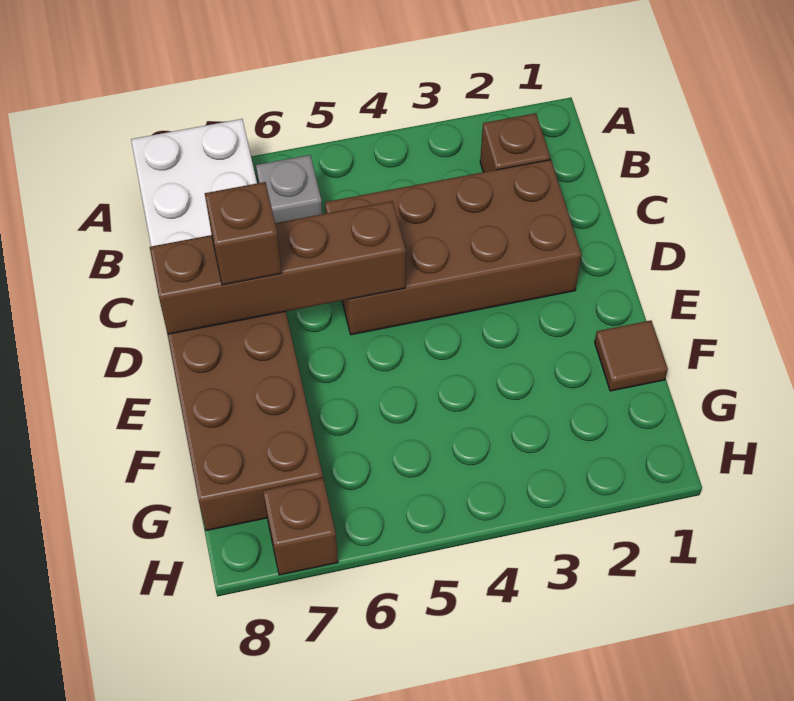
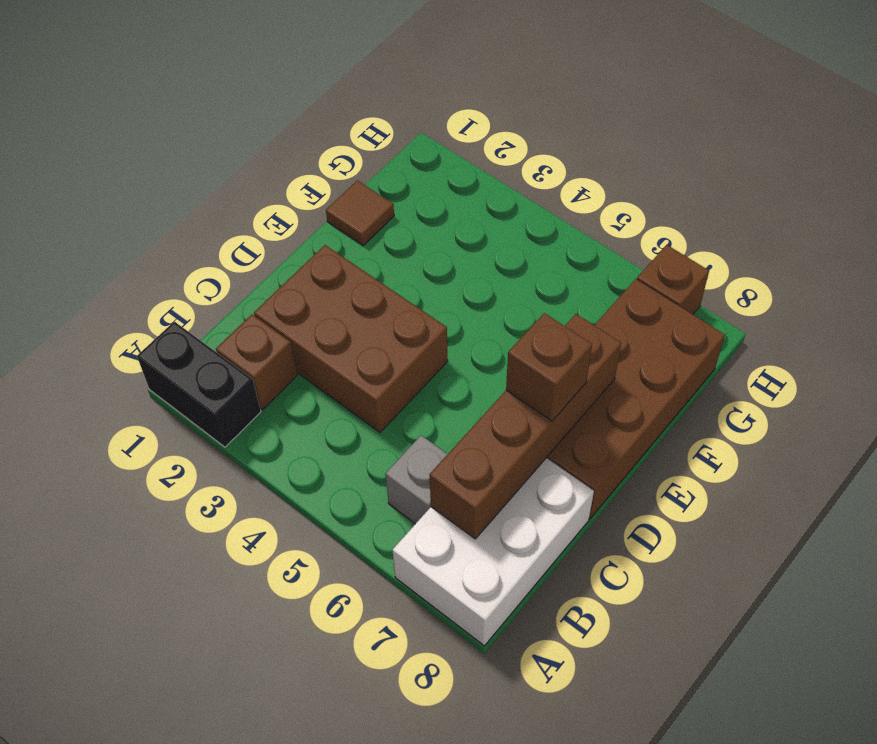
none -> black 1x2 brick [137,321,261,447]
brown 2x4 brick [325,160,582,335] -> brown 2x3 brick [254,245,448,432]
brown 1x4 brick [150,201,406,334] -> brown 1x4 brick turned to [430,314,621,539]

